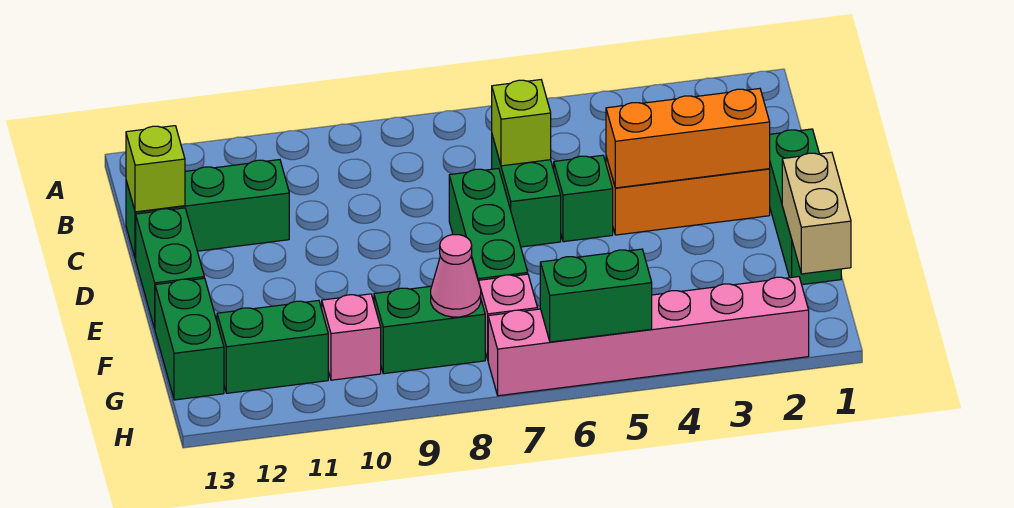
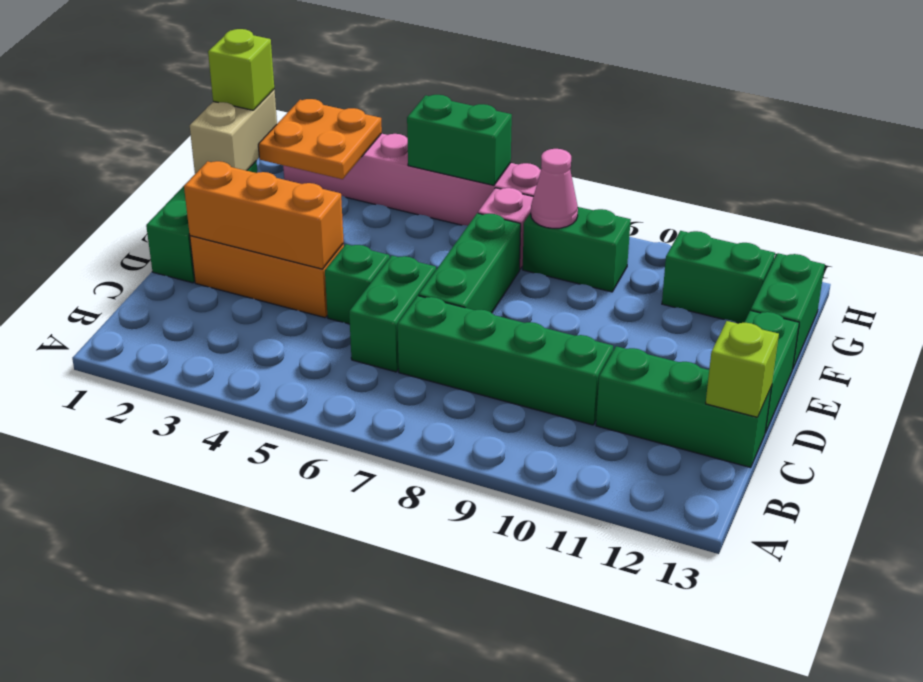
lime 1x1 brick [492,80,551,166] -> lime 1x1 brick moved to [208,29,274,110]
none -> green 1x4 brick [397,296,613,425]
none -> orange 2x2 plate [258,99,382,179]
pink 1x1 brick [322,294,381,380] -> none

